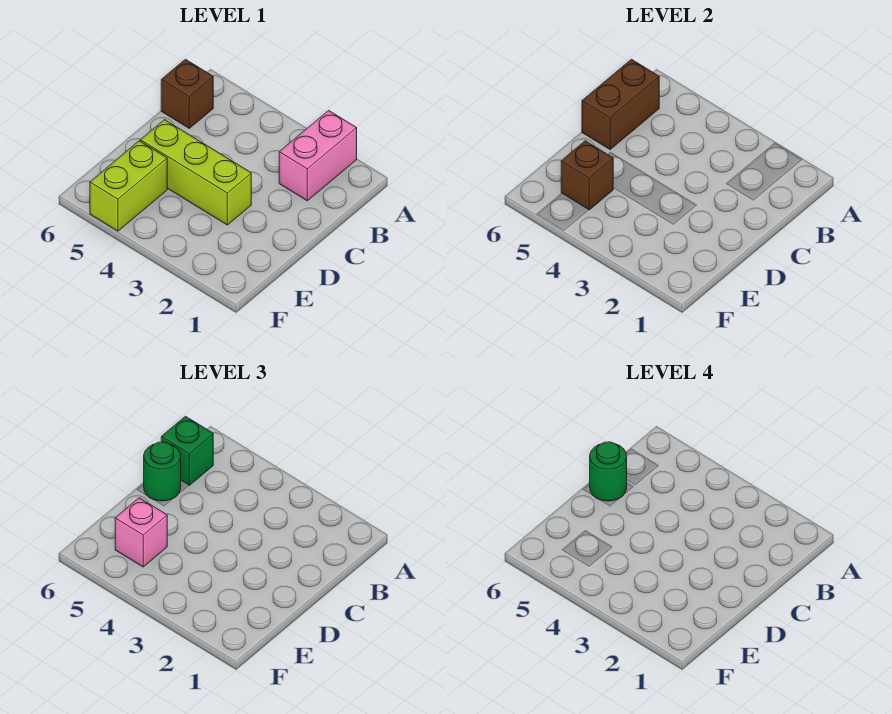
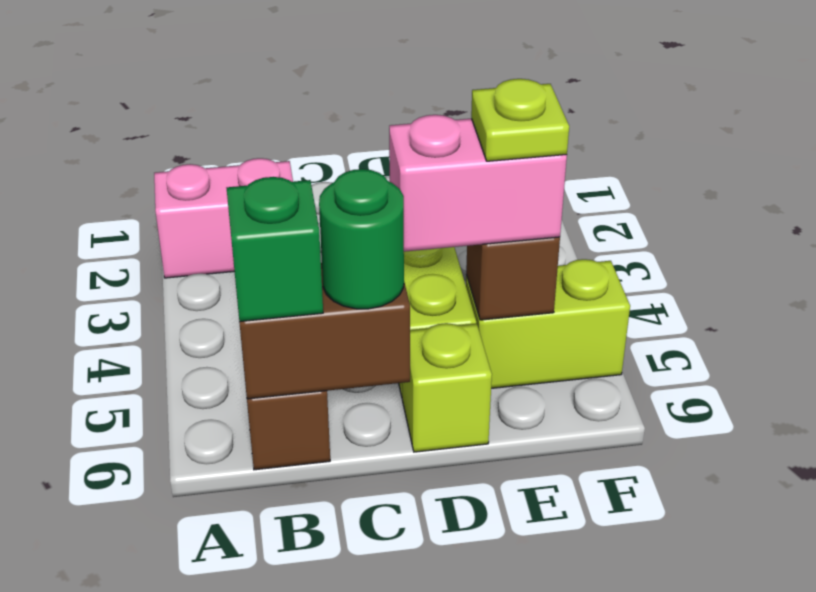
green 1x1 round brick [590,442,627,501] -> none
none -> lime 1x1 brick [402,323,492,452]
pink 1x1 brick [115,498,167,567] -> pink 1x2 brick [389,115,567,252]
none -> lime 1x1 plate [471,79,569,161]

